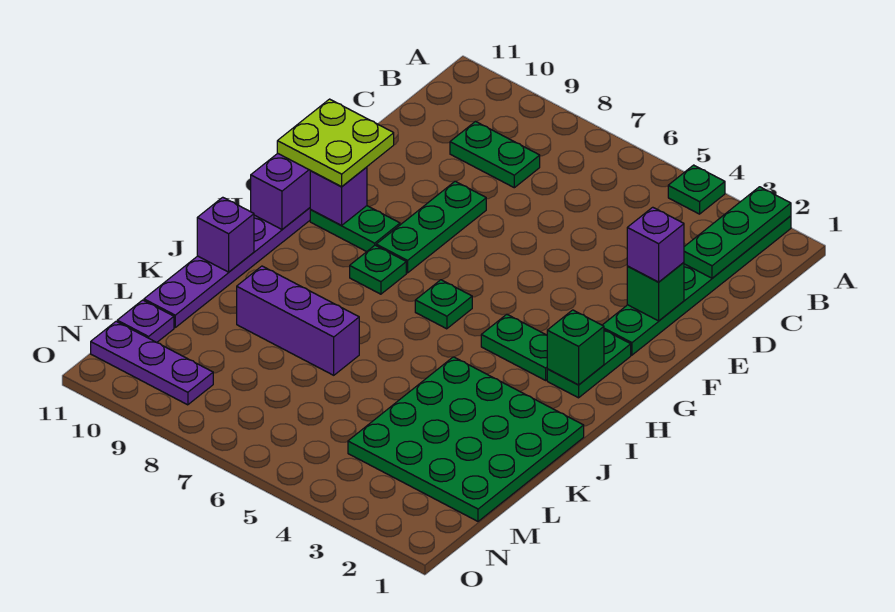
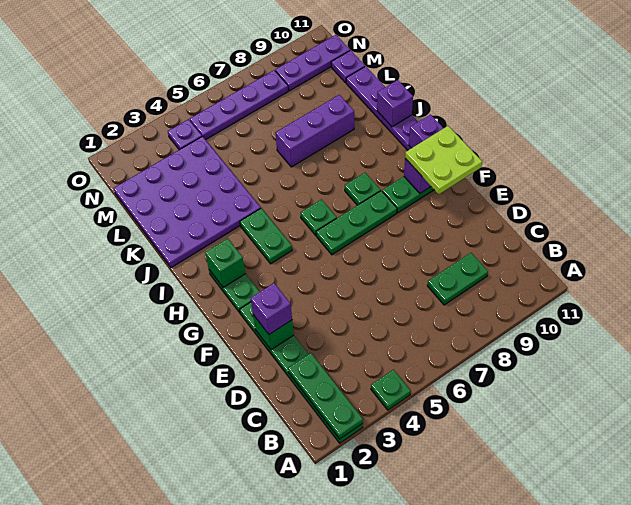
green 1x3 plate [376,181,486,273] -> green 1x3 plate turned to [316,191,397,255]
green 1x2 plate [481,314,547,380] -> green 1x2 plate turned to [240,208,292,264]
green 4x4 plate [348,357,584,521] -> purple 4x4 plate [114,137,261,268]
none -> purple 1x1 plate [168,119,202,150]
none -> purple 1x4 plate [190,70,288,140]

